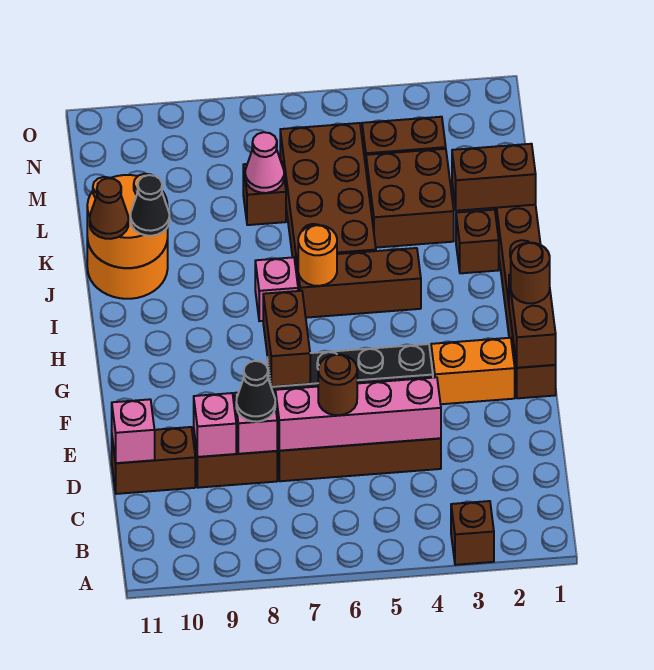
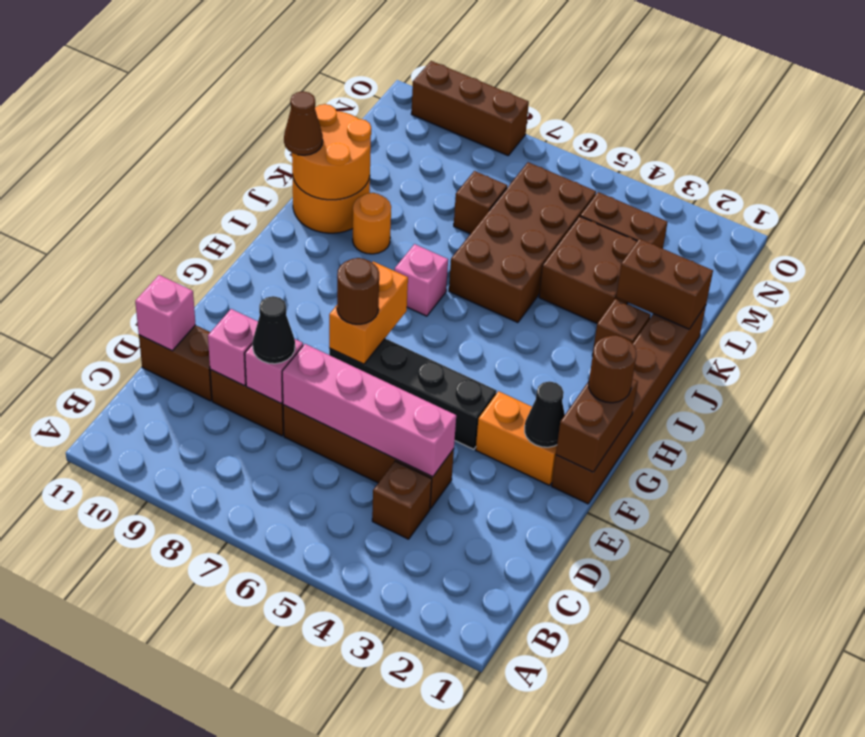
brown 1x1 brick [451,501,494,565] -> brown 1x1 brick moved to [372,461,432,539]
brown 1x1 round brick [318,354,357,415] -> brown 1x1 round brick moved to [337,258,379,324]
brown 1x2 brick [263,291,310,387] -> orange 1x2 brick [329,262,408,364]
brown 1x3 brick [296,248,421,318] -> brown 1x3 brick moved to [411,61,529,155]
orange 1x1 round brick [298,225,337,286] -> orange 1x1 round brick moved to [353,193,391,254]
black 1x1 cone [130,175,169,236] -> black 1x1 cone moved to [525,381,565,447]
pink 1x1 cone [245,132,284,193] -> none

